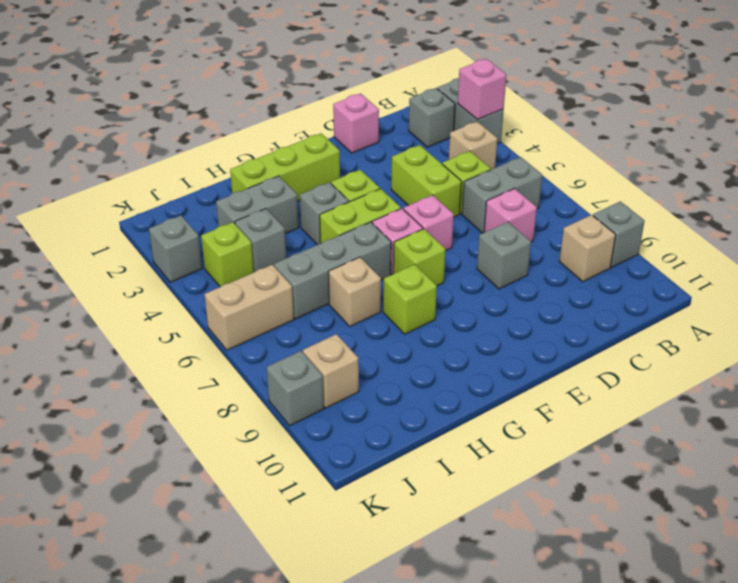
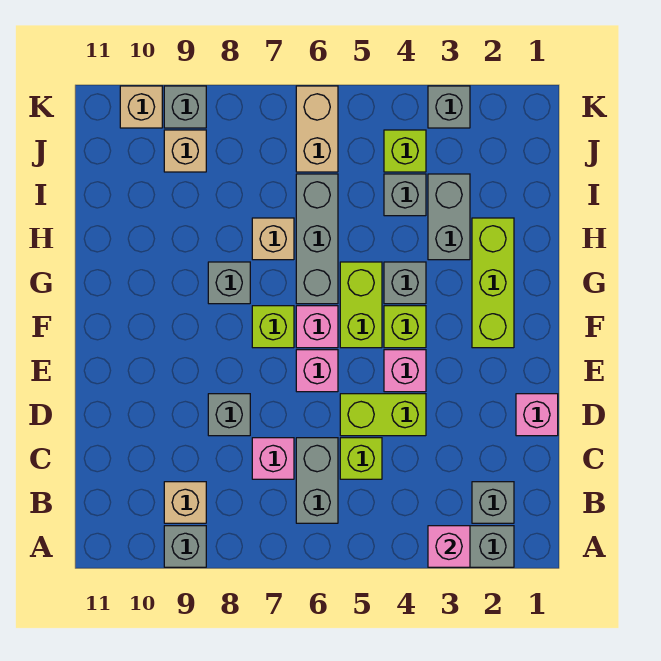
tan 1x1 brick [449,122,497,170] -> tan 1x1 brick moved to [120,86,162,128]
none -> pink 1x1 brick [384,350,426,392]
lime 1x1 brick [383,264,437,334] -> grey 1x1 brick [208,262,250,304]

